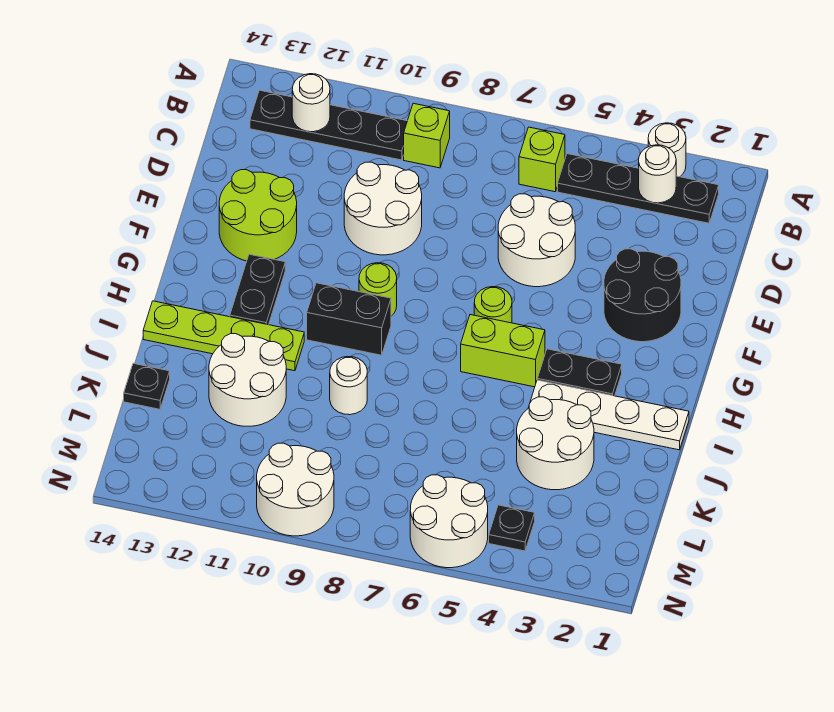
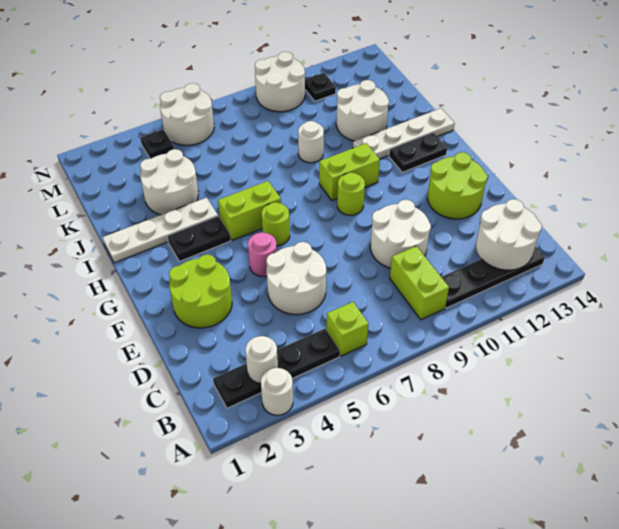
lime 1x1 brick [404,103,450,168] -> lime 1x2 brick [390,246,449,320]
white 1x1 round brick [292,74,330,132] -> white 2x2 round brick [476,199,542,270]
black 2x2 round brick [604,249,681,342] -> lime 2x2 round brick [169,254,232,328]
none -> pink 1x1 round brick [248,232,277,276]
black 1x2 plate [230,254,285,325] -> black 1x2 plate turned to [389,132,447,172]
black 1x2 brick [307,283,391,355] -> lime 1x2 brick [319,143,380,200]
lime 1x4 plate [143,301,304,371] -> white 1x4 plate [353,108,455,159]
black 1x1 plate [124,363,170,409] -> black 1x1 plate moved to [305,73,336,101]

